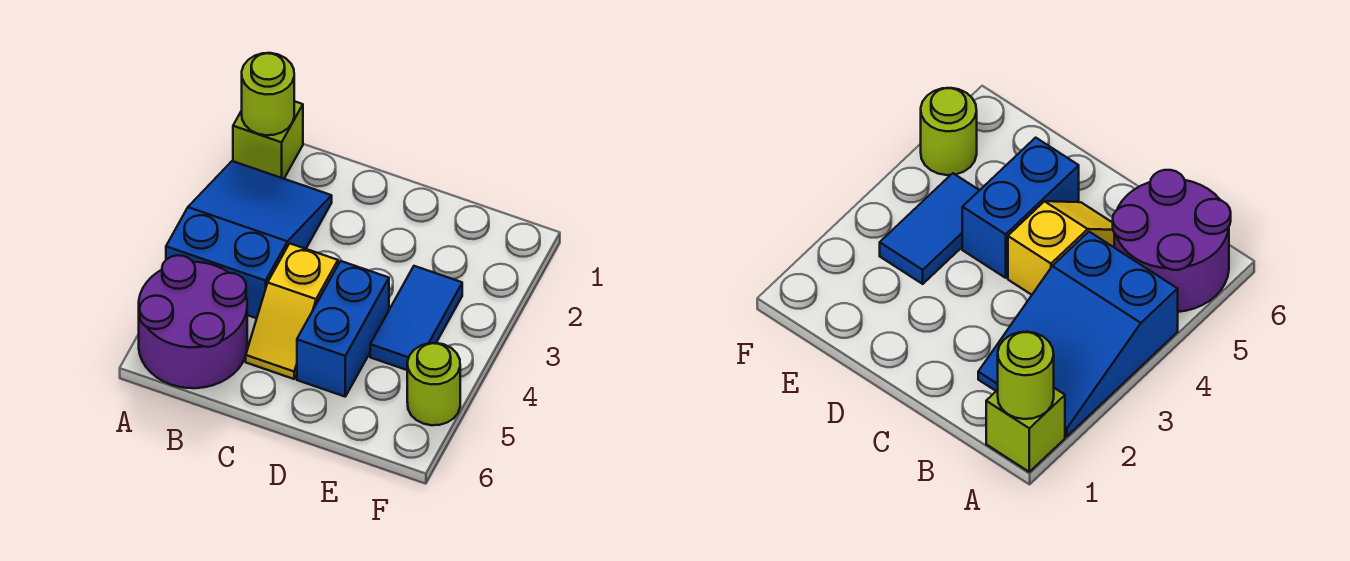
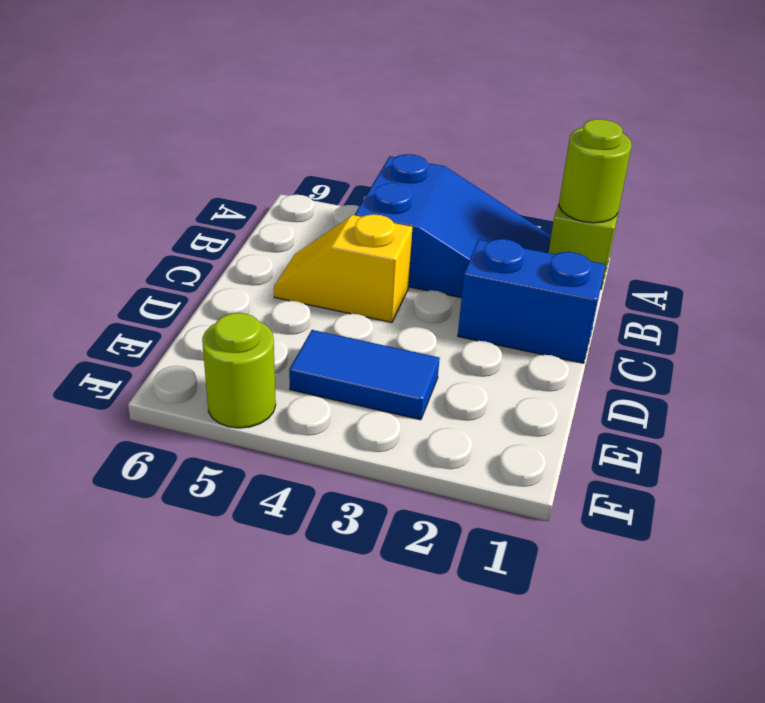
purple 2x2 round brick [139,255,247,388] -> none
blue 1x2 brick [297,261,389,397] -> blue 1x2 brick moved to [458,239,605,363]

